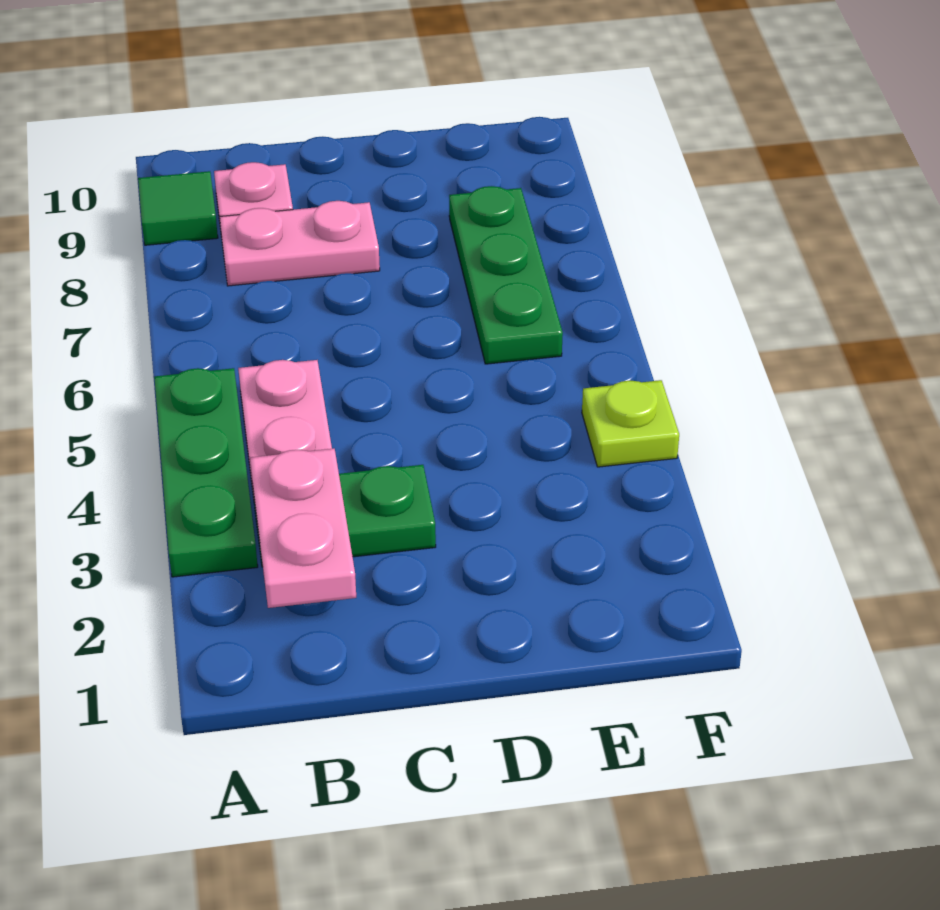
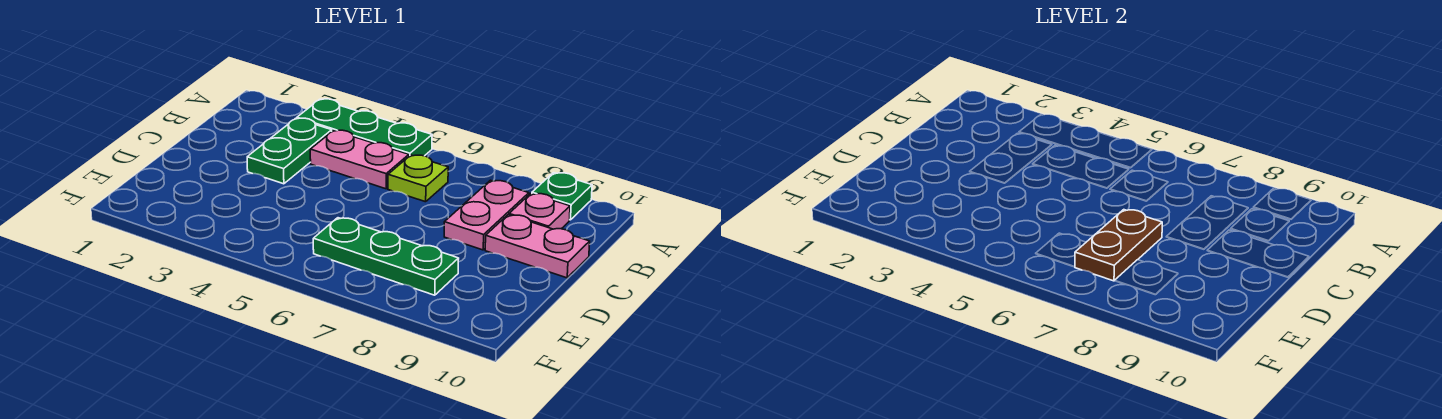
green 1x1 tile [138,171,218,245] -> green 1x1 plate [532,173,592,220]
pink 1x2 plate [250,449,356,608] -> pink 1x2 plate moved to [485,215,590,278]
none -> brown 1x2 plate [1075,210,1162,281]
lime 1x1 plate [582,380,679,467] -> lime 1x1 plate moved to [388,155,448,202]

